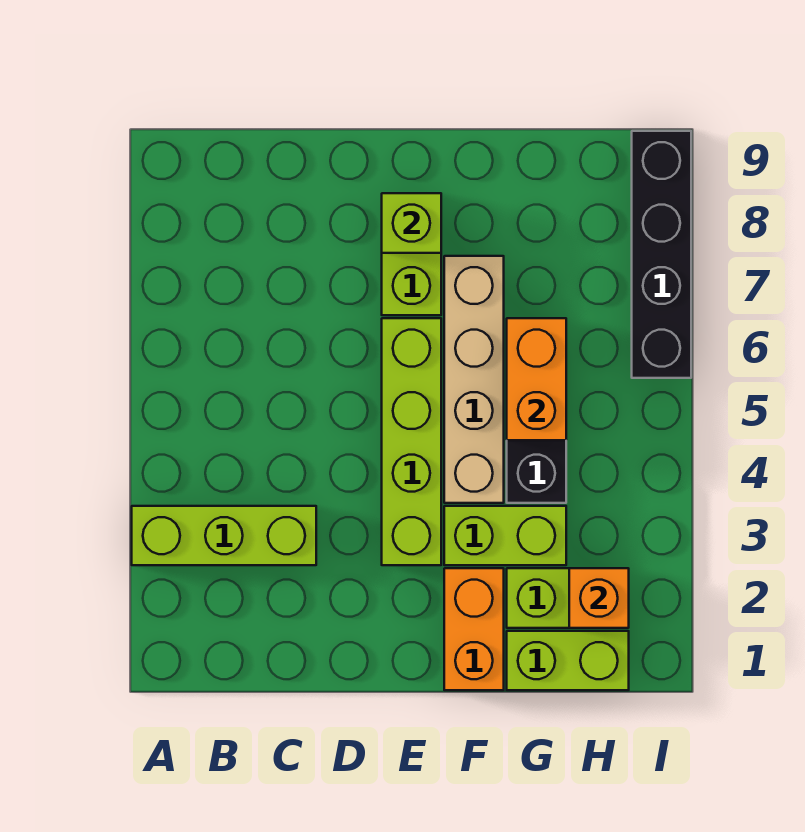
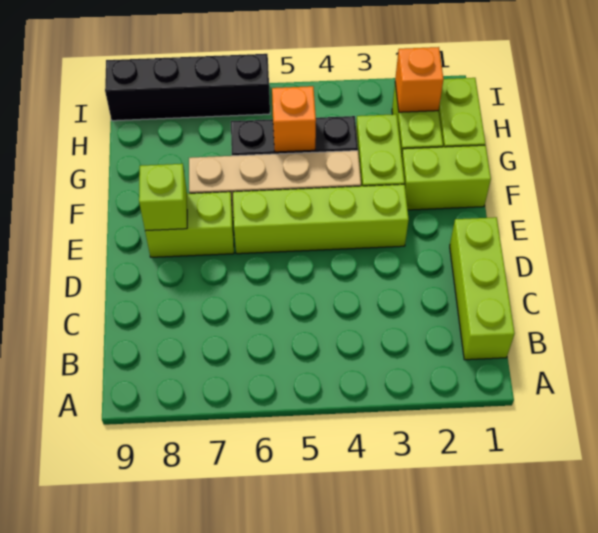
lime 1x3 brick [132,506,316,565] -> lime 1x3 brick moved to [450,217,515,360]
orange 1x2 brick [444,568,504,690] -> lime 1x2 brick [402,145,491,210]
orange 1x2 brick [507,318,566,440] -> orange 1x1 brick [272,86,316,152]

